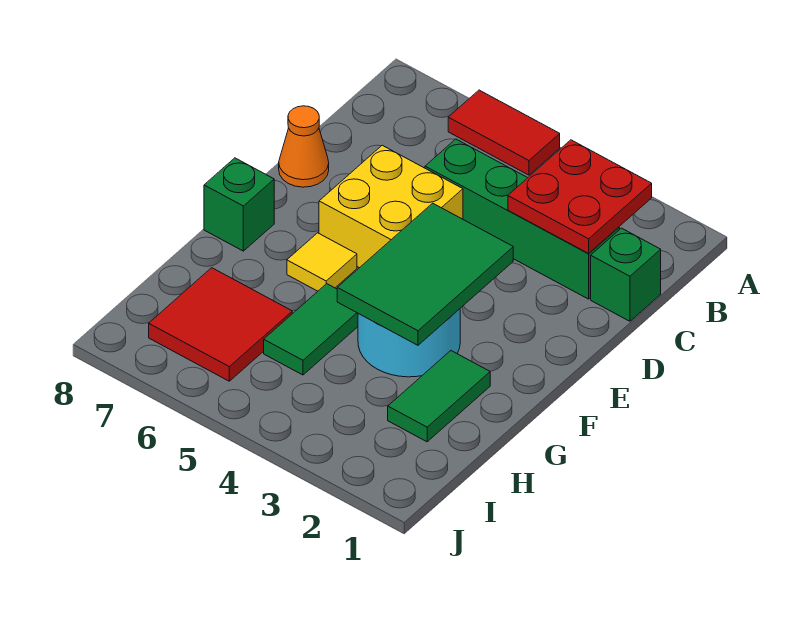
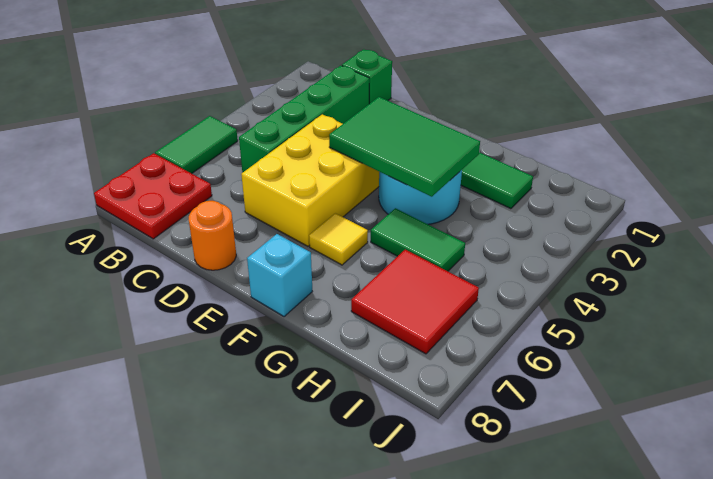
red 1x2 tile [448,90,560,175] -> green 1x2 tile [155,116,238,174]
red 2x2 plate [508,140,652,253] -> red 2x2 plate moved to [94,153,212,239]
yellow 2x2 brick [319,145,463,268] -> yellow 2x3 brick [241,114,379,246]
orange 1x1 cone [279,106,329,187] -> orange 1x1 round brick [189,201,236,270]
green 1x1 brick [204,158,274,251] -> cyan 1x1 brick [247,234,312,317]

